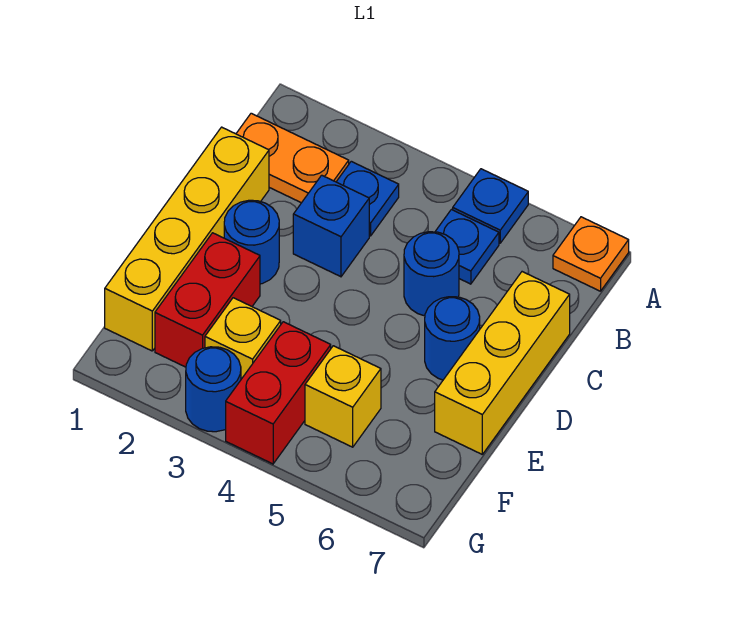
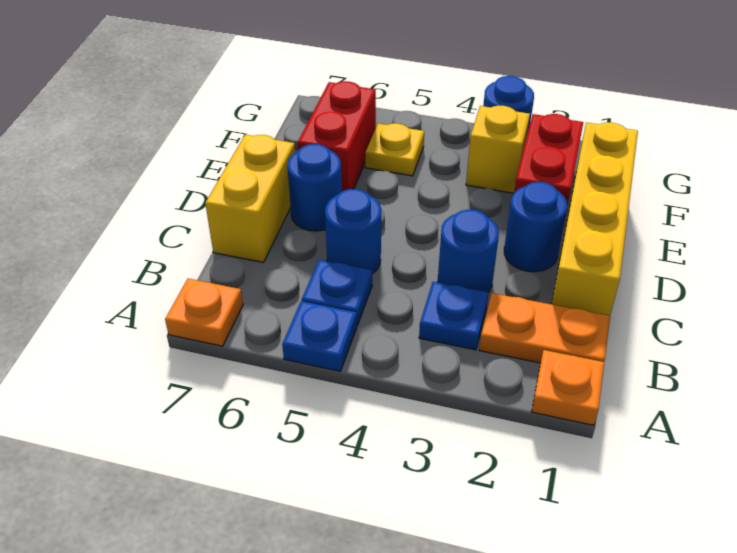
none -> orange 1x1 plate [532,350,604,425]
blue 1x1 brick [293,175,369,277] -> blue 1x1 round brick [438,210,499,292]
yellow 1x3 brick [435,272,570,454] -> yellow 1x2 brick [205,135,295,262]
red 1x2 brick [226,322,331,464] -> red 1x2 brick moved to [298,81,376,191]
yellow 1x1 brick [305,346,381,447] -> yellow 1x1 plate [365,123,424,176]

